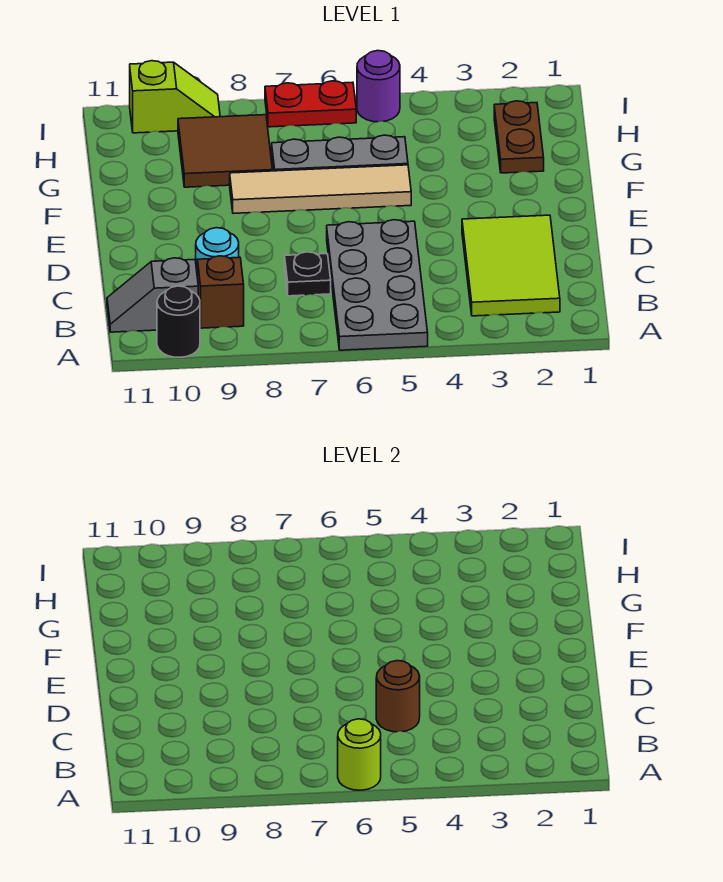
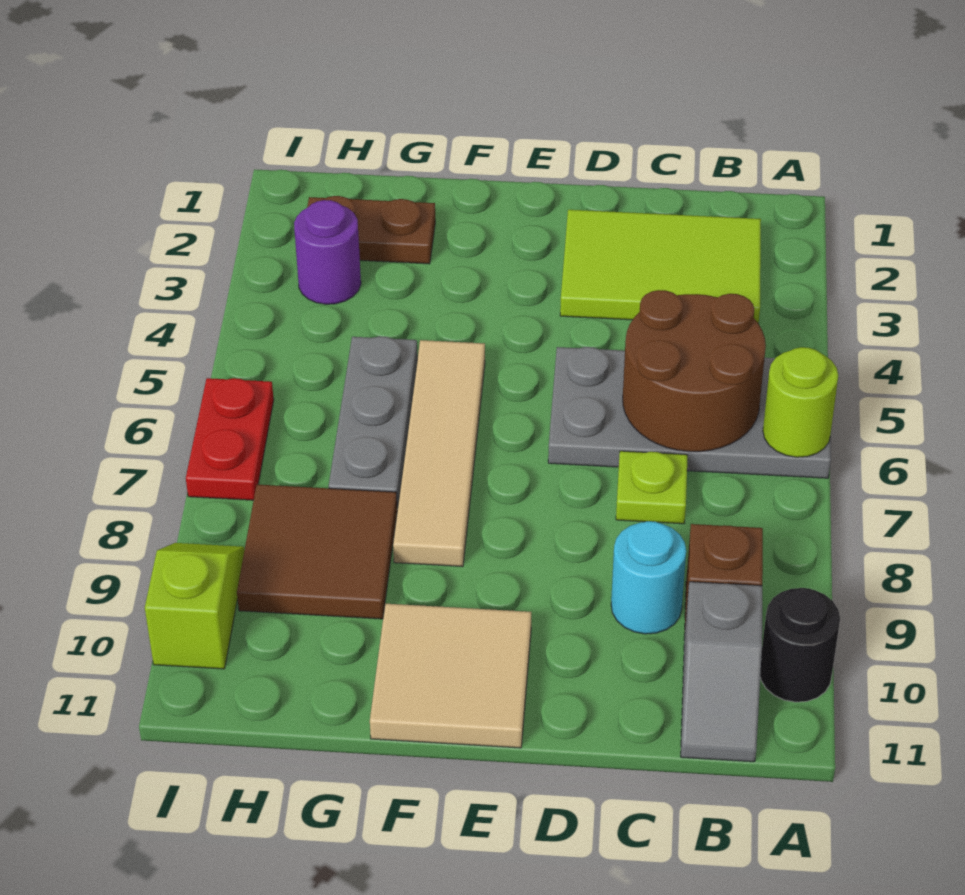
brown 1x1 round brick [376,661,420,732] -> brown 2x2 round brick [623,290,766,452]
black 1x1 plate [285,252,331,296] -> lime 1x1 plate [616,451,688,524]
none -> tan 2x2 tile [370,604,531,748]
purple 1x1 round brick [357,51,400,122] -> purple 1x1 round brick moved to [294,200,361,304]

